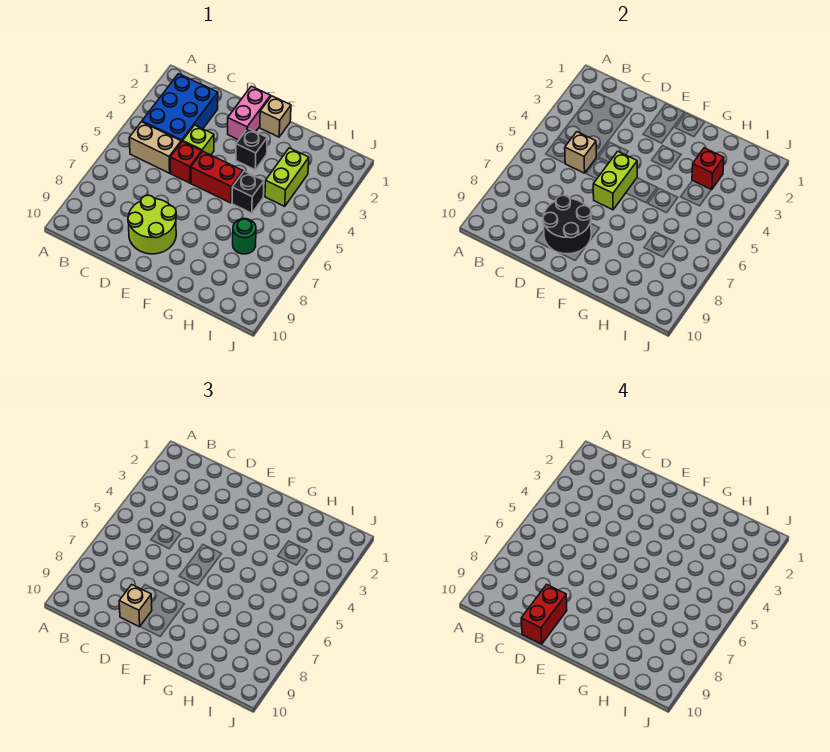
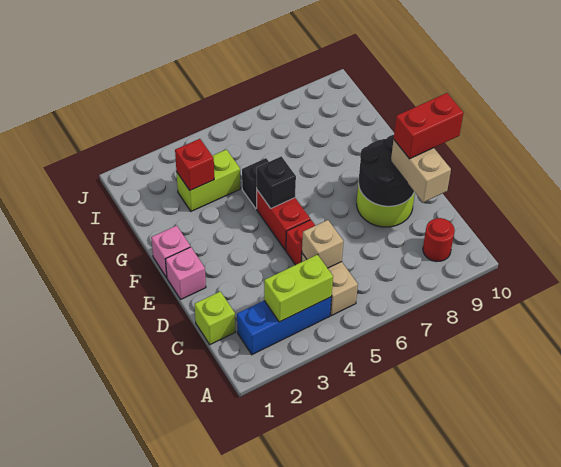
blue 2x3 brick [142,74,218,142] -> blue 1x3 brick [237,297,332,355]
none -> red 1x1 round brick [423,218,455,262]
lime 1x1 brick [183,125,214,155] -> lime 1x1 brick moved to [195,291,235,345]
tan 1x1 brick [119,585,152,627] -> tan 1x2 brick [391,140,451,202]
pink 1x2 brick [228,86,271,140] -> pink 1x1 brick [165,247,206,299]
lime 1x2 brick [593,151,637,210] -> lime 1x2 brick moved to [264,255,333,322]
tan 1x1 brick [260,96,291,137] -> pink 1x1 brick [151,226,190,278]
black 1x1 brick [236,128,267,170] -> black 1x1 brick moved to [257,156,296,208]
green 1x1 round brick [233,219,256,254] -> none

